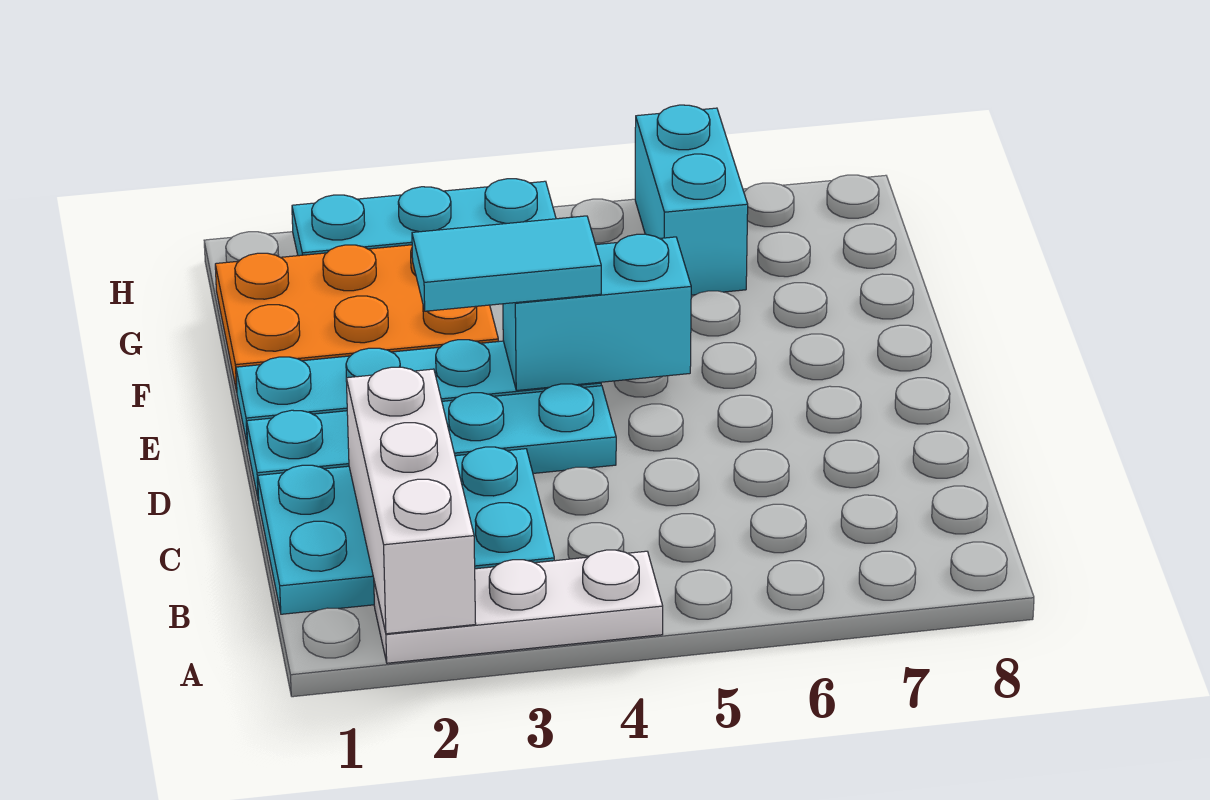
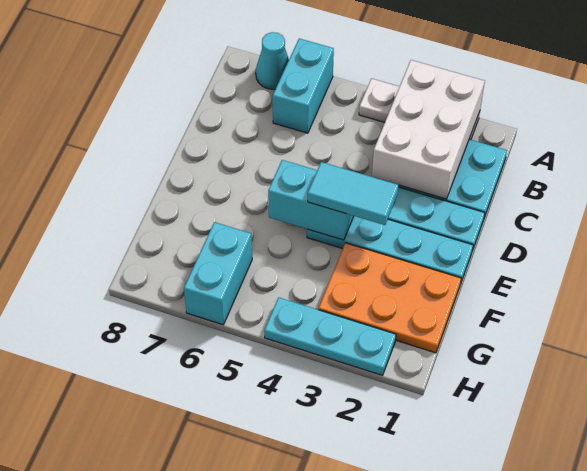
white 1x3 brick [346,367,476,634] -> white 2x3 brick [372,60,485,199]
none -> cyan 1x2 brick [273,39,334,133]
none -> cyan 1x1 cone [256,32,289,89]

